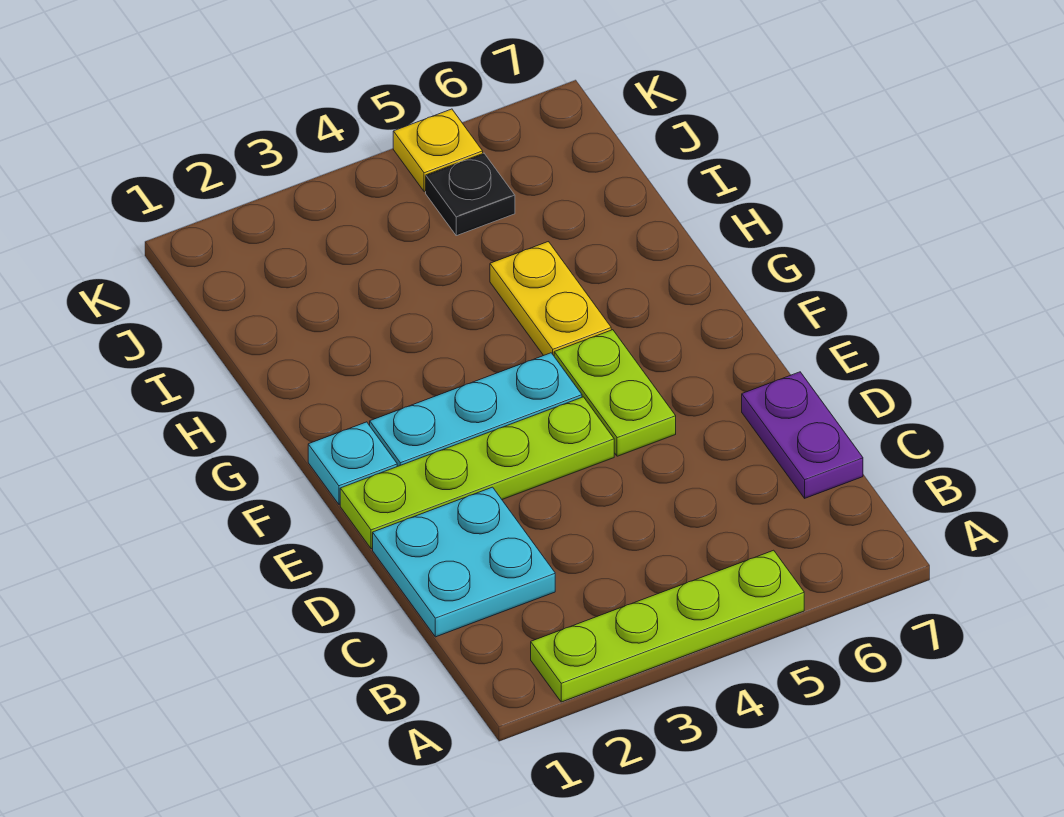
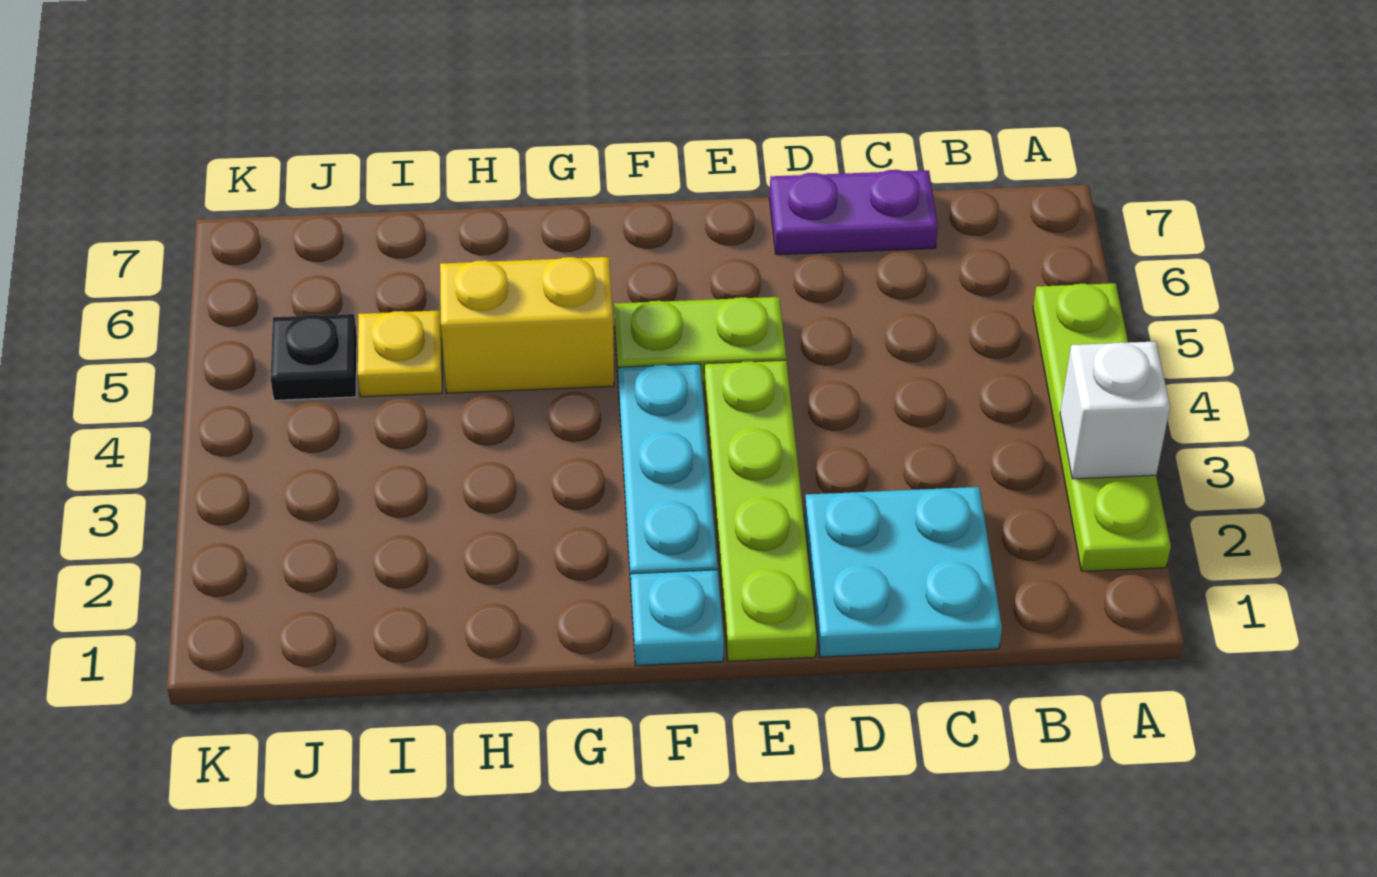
none -> white 1x1 brick [1060,341,1170,479]
yellow 1x2 plate [490,242,611,356] -> yellow 1x2 brick [440,257,614,393]
yellow 1x1 plate [393,109,483,192] -> yellow 1x1 plate moved to [358,310,442,397]

